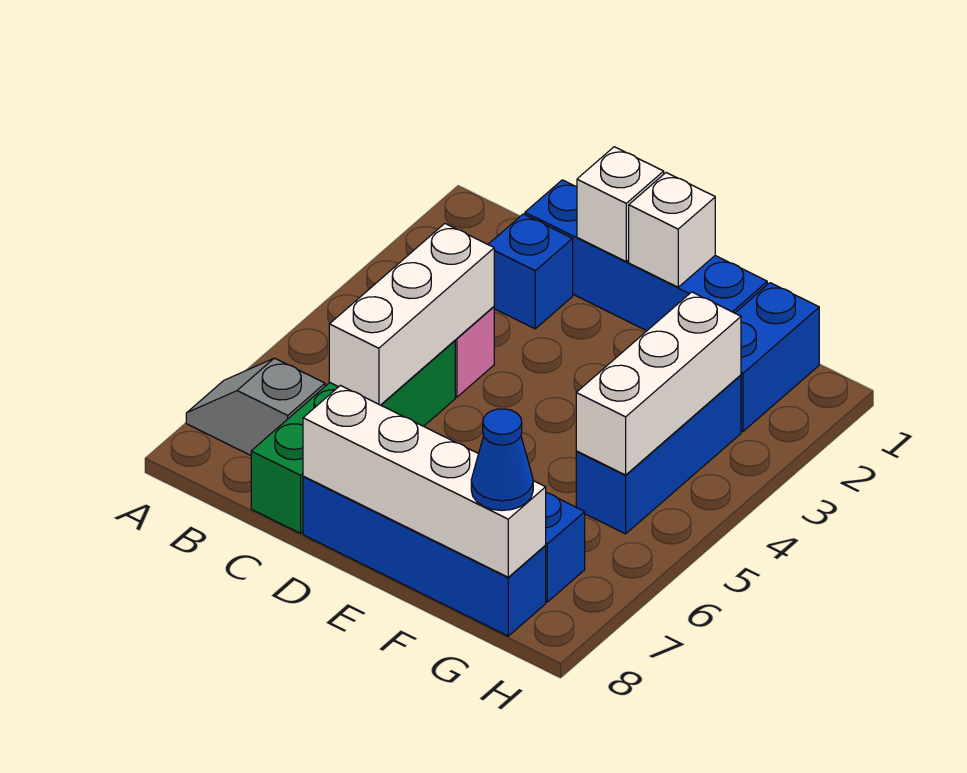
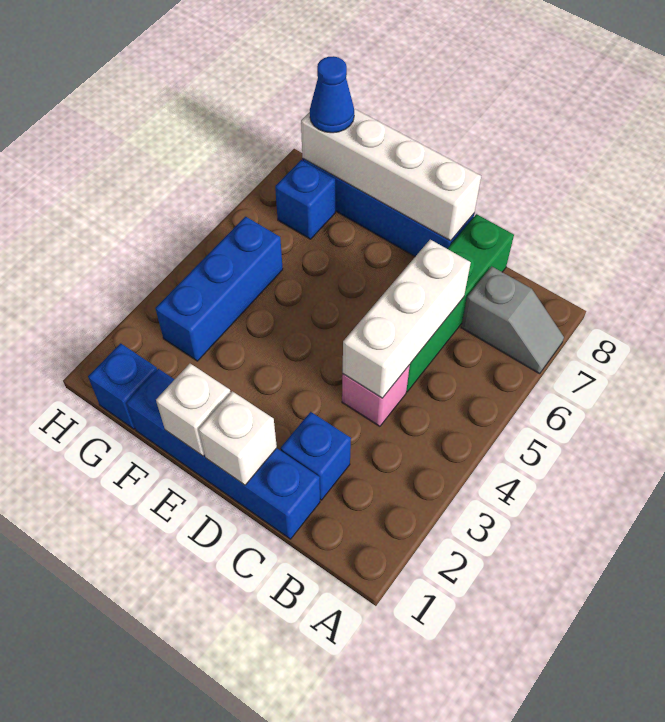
blue 1x2 brick [735,283,819,432] -> blue 1x1 brick [88,343,157,429]
white 1x3 brick [576,292,741,475] -> none

